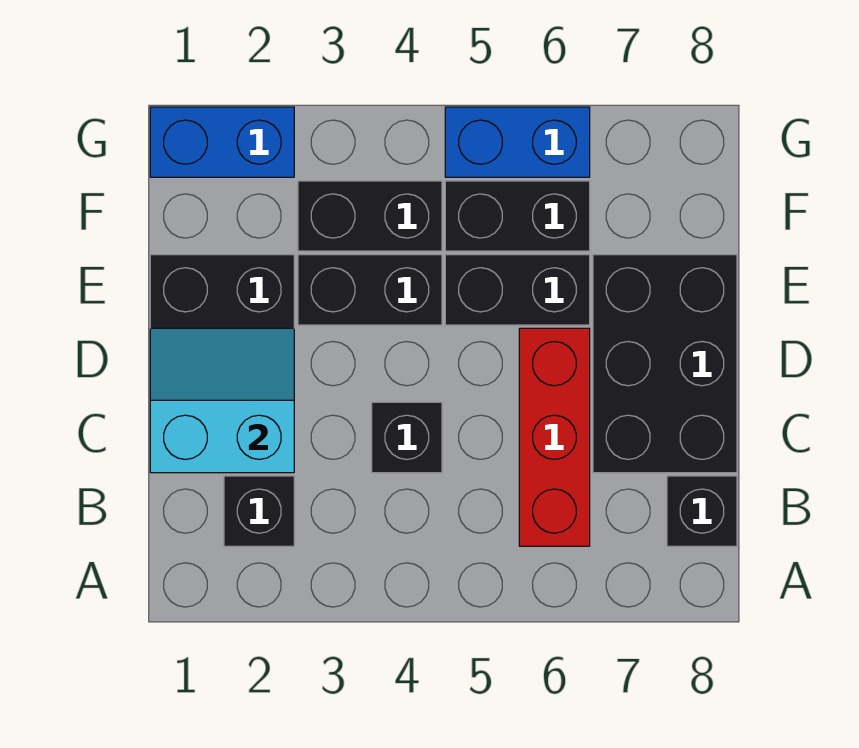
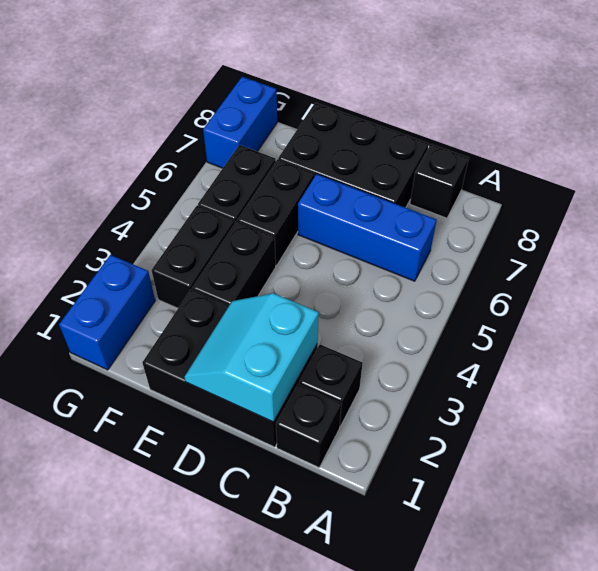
red 1x3 brick [519,328,590,546] -> blue 1x3 brick [298,174,437,281]
black 1x1 brick [372,402,442,473] -> black 1x1 brick moved to [276,384,342,468]
blue 1x2 brick [445,107,590,177] -> blue 1x2 brick moved to [203,77,277,168]

